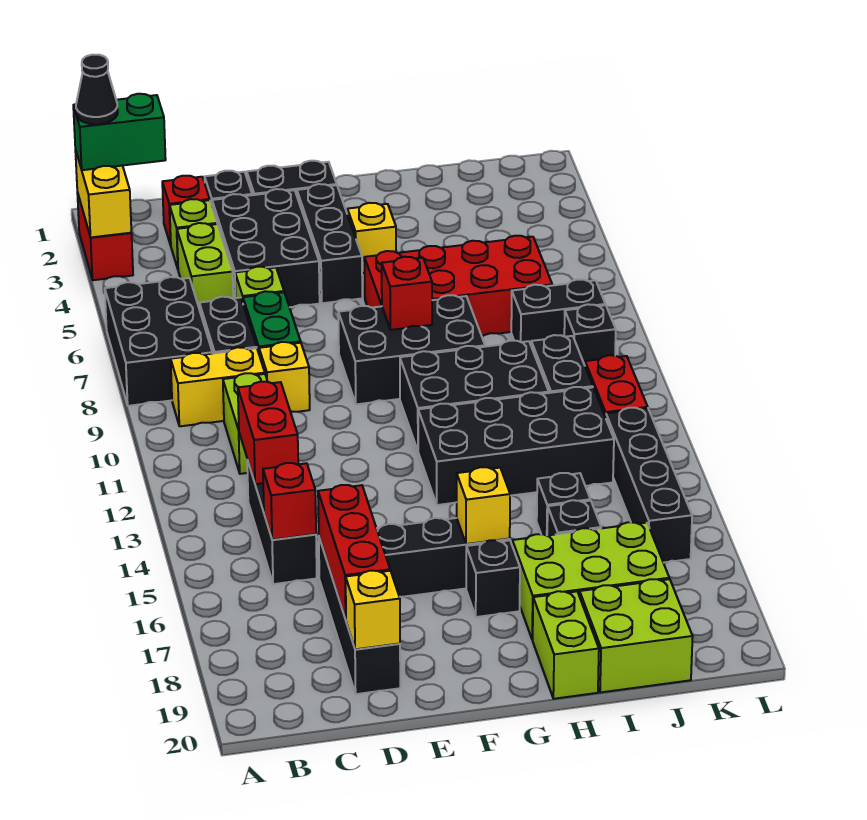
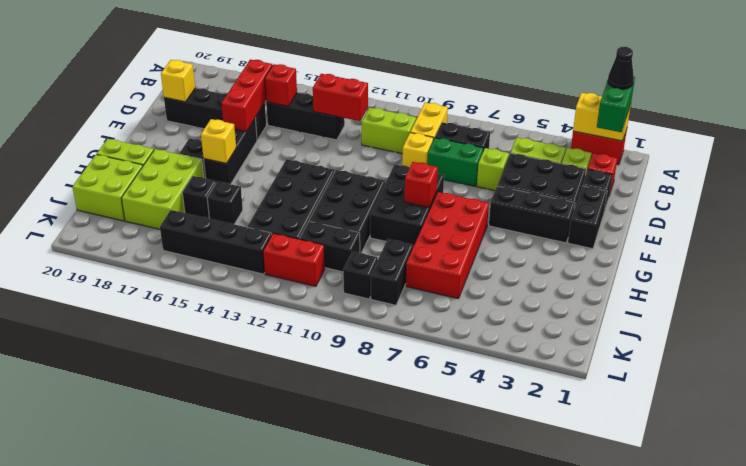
black 2x3 brick [105,277,212,406] -> none
red 1x3 brick [318,485,390,619] -> red 1x3 brick turned to [222,60,272,132]
yellow 1x1 brick [347,203,396,273] -> none

